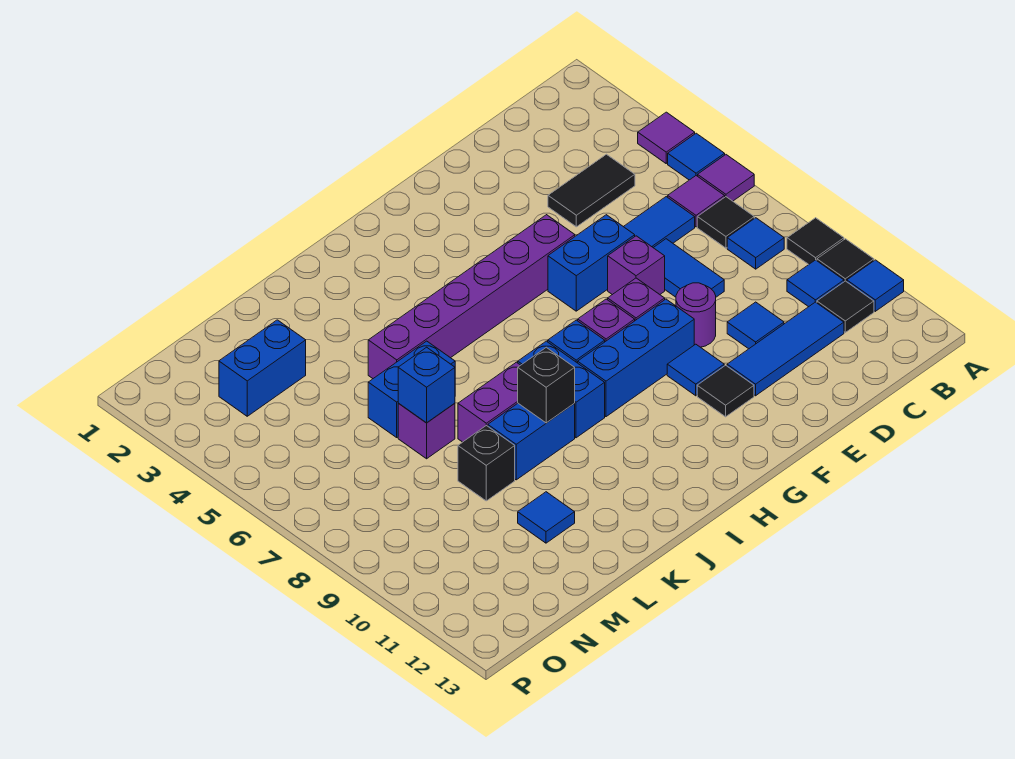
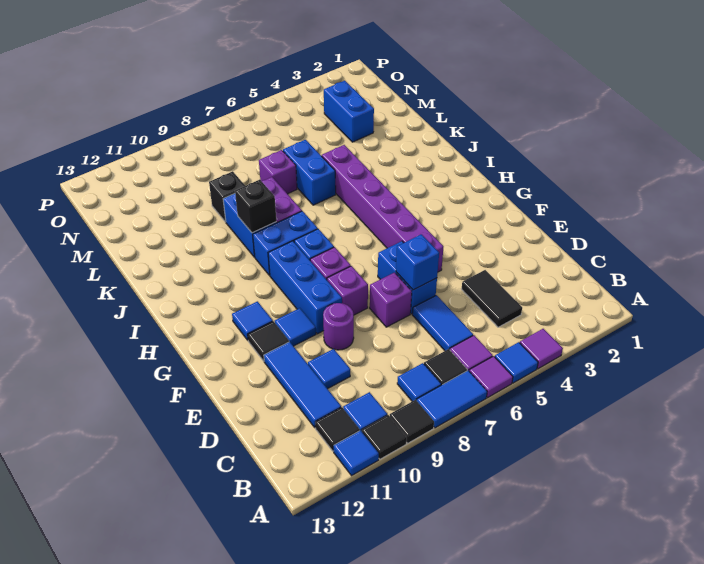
blue 1x2 tile [653,239,724,297] -> blue 1x2 tile moved to [417,371,487,428]
blue 1x1 brick [398,347,455,423] -> blue 1x1 brick moved to [396,234,439,290]
blue 1x1 tile [518,492,575,543] -> blue 1x1 tile moved to [232,301,273,340]

